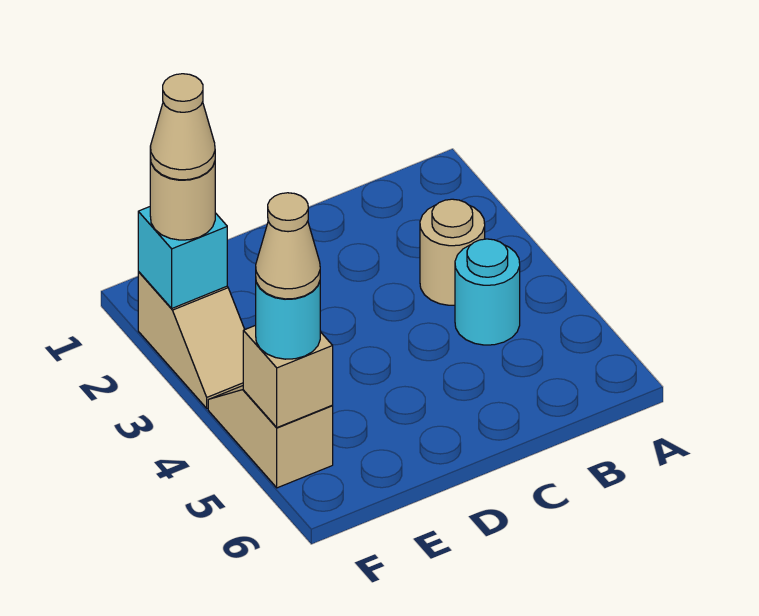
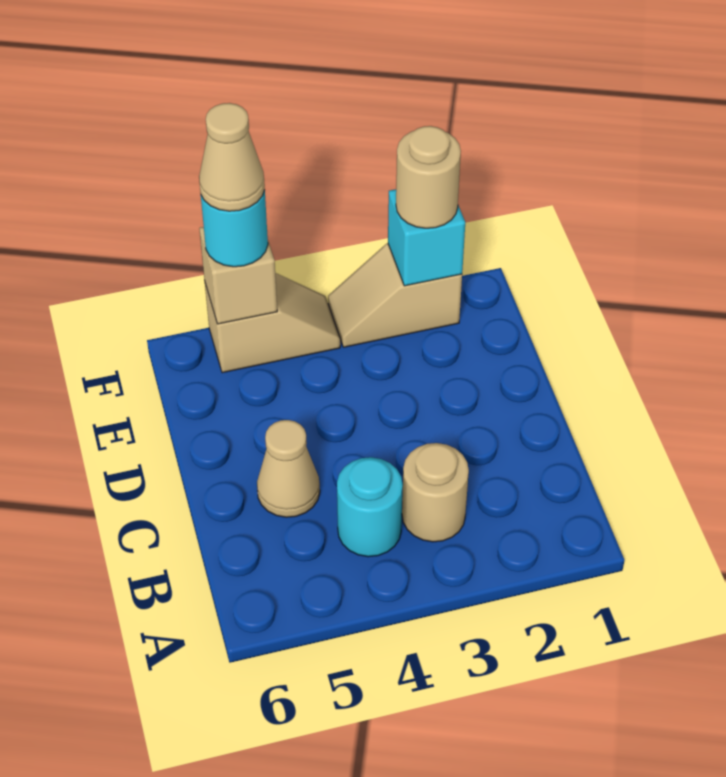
tan 1x1 cone [150,74,215,180] -> tan 1x1 cone moved to [257,420,320,517]

